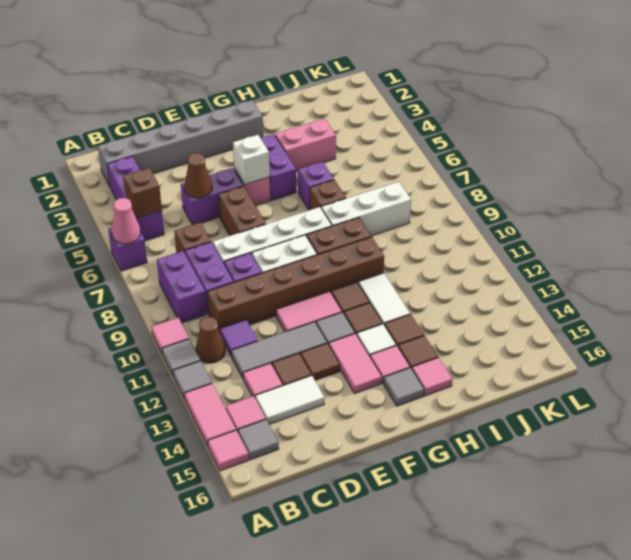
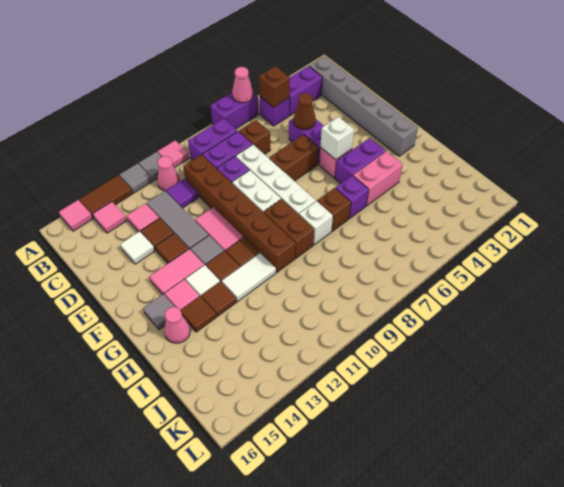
purple 1x1 brick [108,228,147,271] -> purple 1x2 brick [210,92,259,129]
pink 1x2 tile [184,384,236,446] -> brown 1x2 tile [80,175,133,218]
brown 1x1 cone [196,317,225,363] -> pink 1x1 cone [157,156,180,191]
grey 1x1 tile [238,420,279,460] -> none
white 1x2 tile [255,375,324,424] -> white 1x1 tile [120,231,155,264]
pink 1x2 brick [275,119,336,171] -> pink 1x2 brick turned to [353,151,403,206]
white 1x3 brick [321,182,411,236] -> white 1x1 brick [299,201,333,245]
pink 1x1 tile [412,358,452,396] -> pink 1x1 cone [164,307,190,343]

